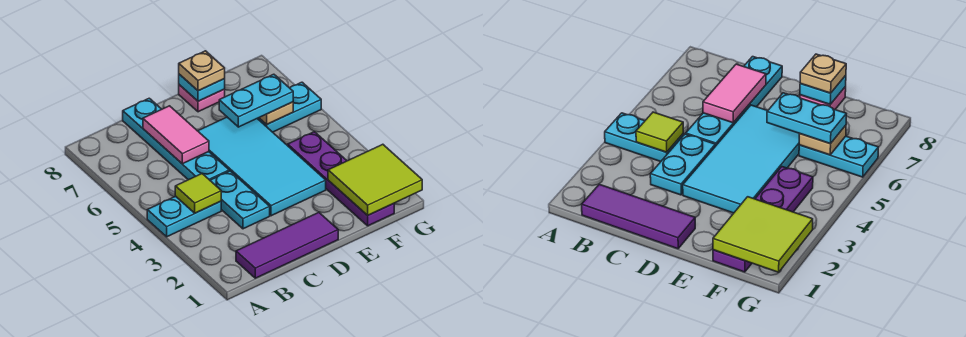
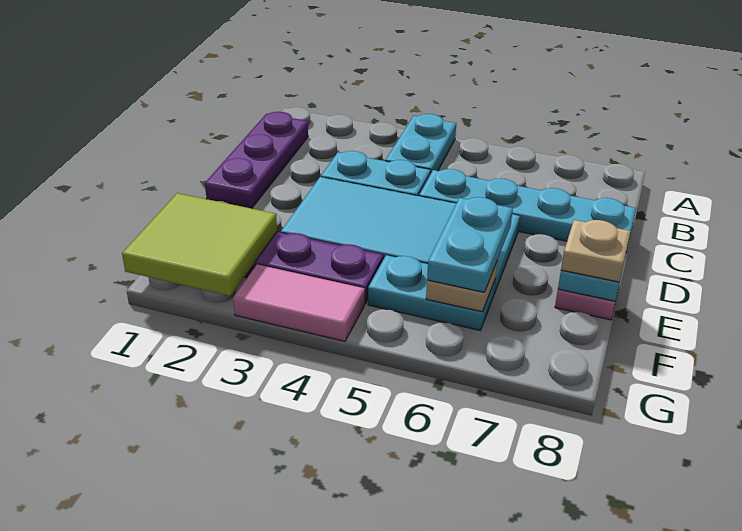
purple 1x3 tile [236,212,338,278] -> purple 1x3 plate [205,112,308,209]
lime 1x1 tile [175,174,221,213] -> none
pink 1x2 tile [143,106,209,164] -> pink 1x2 tile moved to [233,264,365,341]
cyan 1x2 plate [257,82,321,132] -> cyan 1x2 plate turned to [368,255,495,330]

